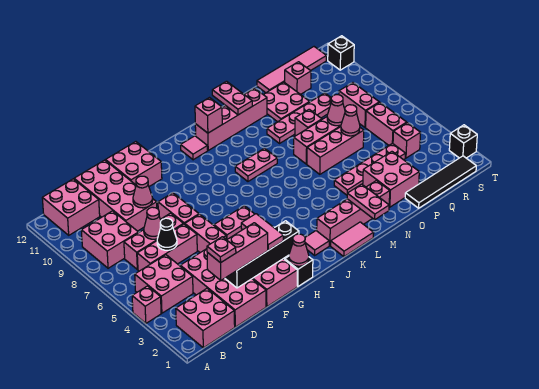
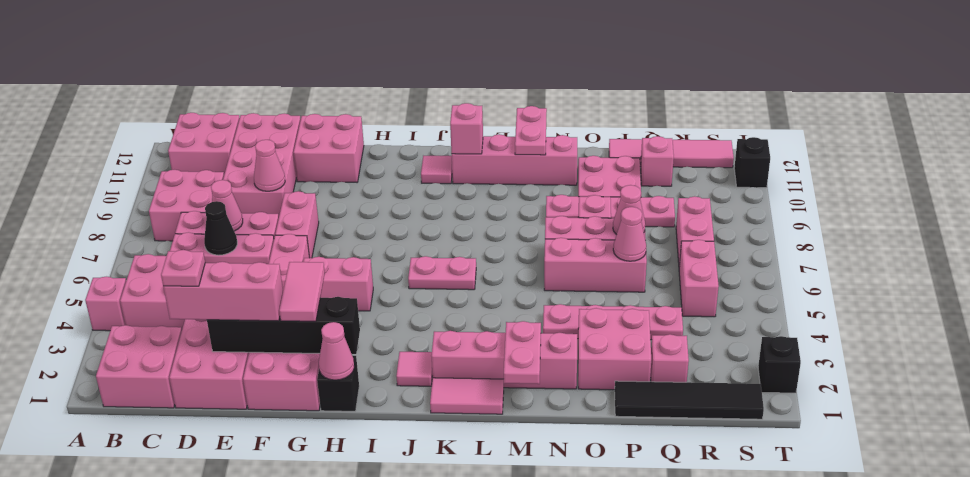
pink 1x2 plate [235,148,277,181] -> pink 1x2 plate moved to [408,256,476,290]
pink 1x1 brick [393,123,421,158] -> pink 1x1 brick moved to [650,334,689,382]

